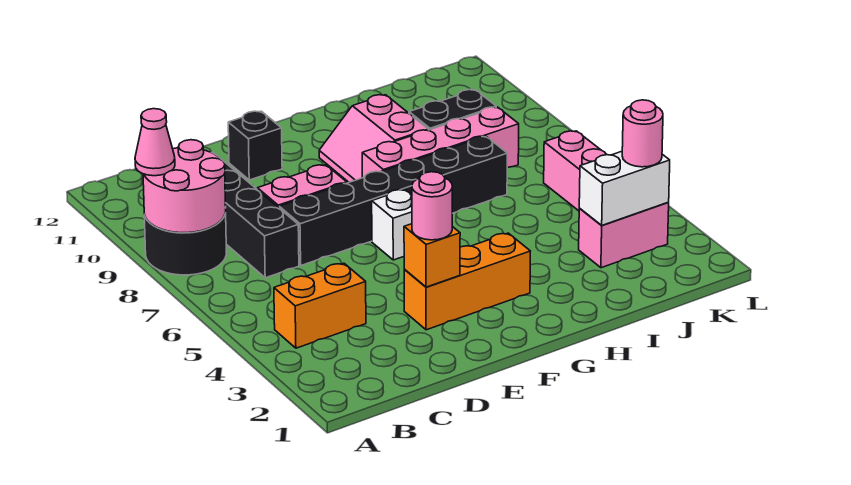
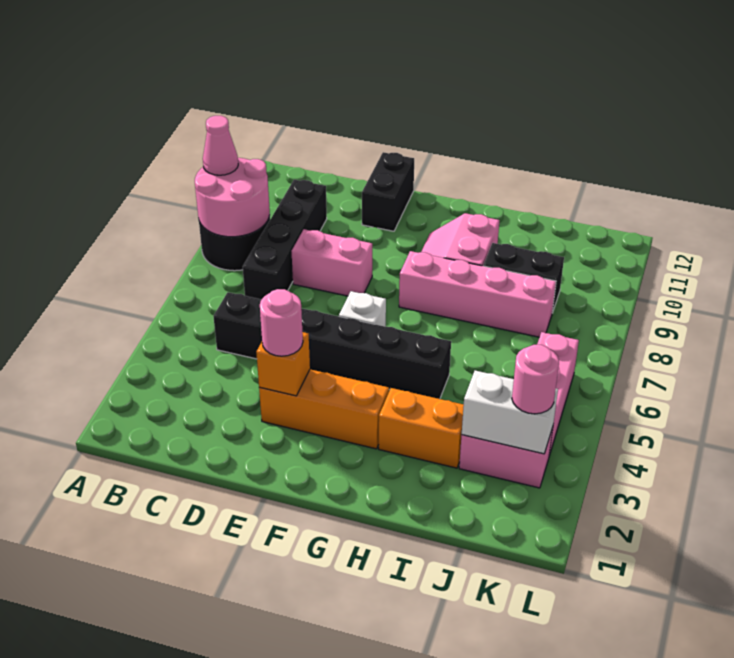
orange 1x2 brick [274,263,366,348] -> orange 1x2 brick moved to [379,388,464,468]
black 1x6 brick [279,136,507,265] -> black 1x6 brick moved to [213,292,451,399]
black 1x1 brick [228,111,282,180] -> black 1x2 brick [362,152,414,231]

